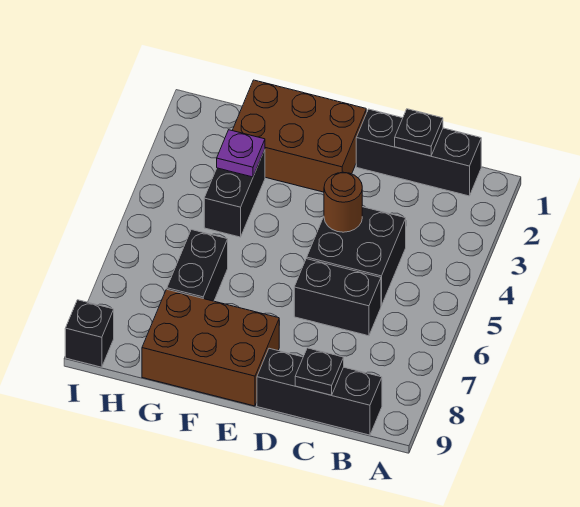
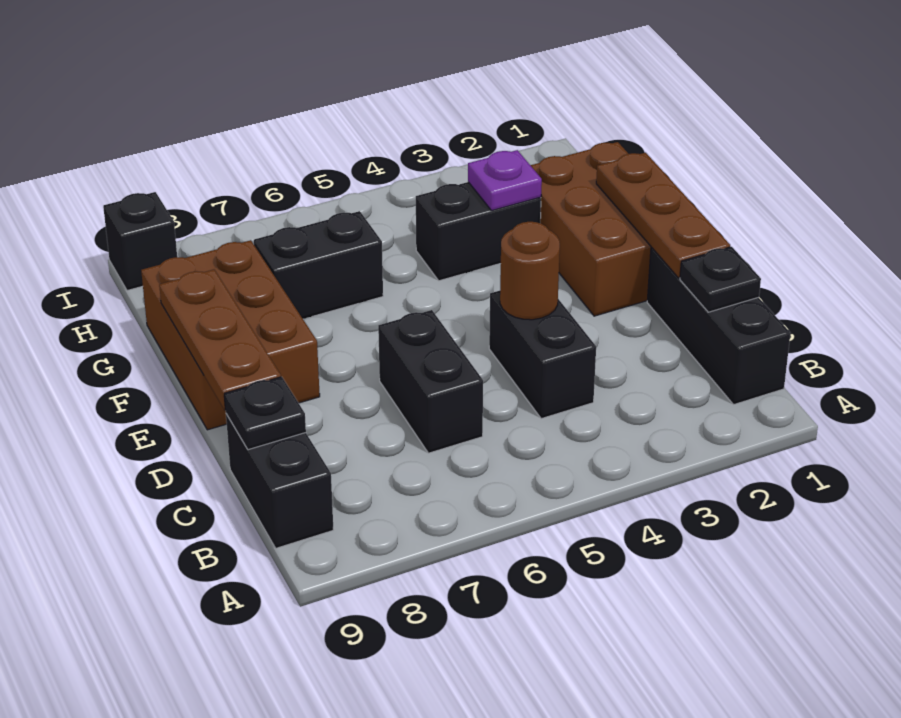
black 1x3 brick [257,348,382,435] -> black 1x2 brick [226,414,333,548]
black 2x2 brick [307,207,406,306] -> black 1x2 brick [489,291,596,419]
none -> brown 1x3 plate [596,153,730,278]
none -> brown 1x3 plate [159,270,281,410]

